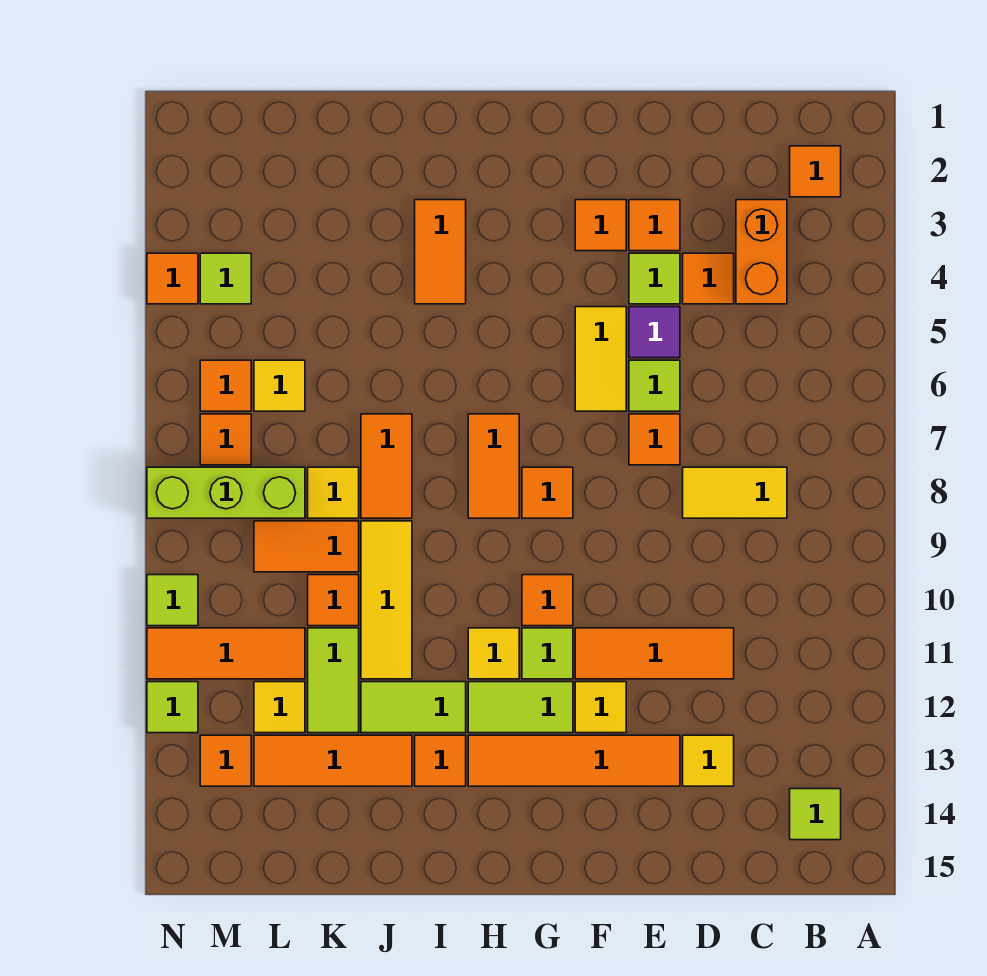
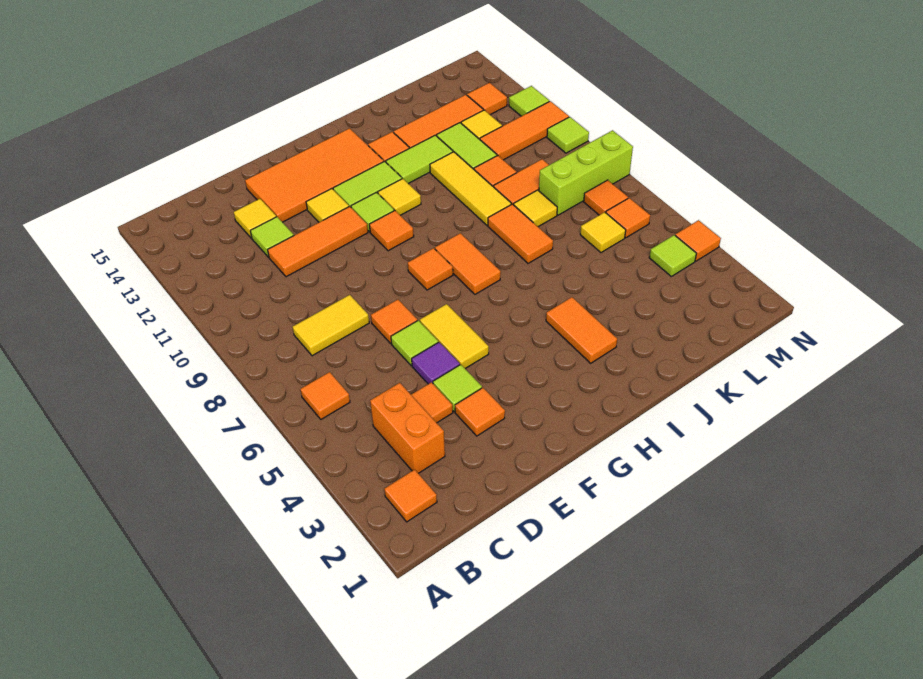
lime 1x1 tile [790,789,841,840] -> lime 1x1 tile moved to [250,217,294,257]
orange 1x4 tile [468,735,680,786] -> orange 2x4 tile [245,128,384,222]
orange 1x1 tile [575,200,626,251] -> orange 1x1 tile moved to [300,372,350,419]

